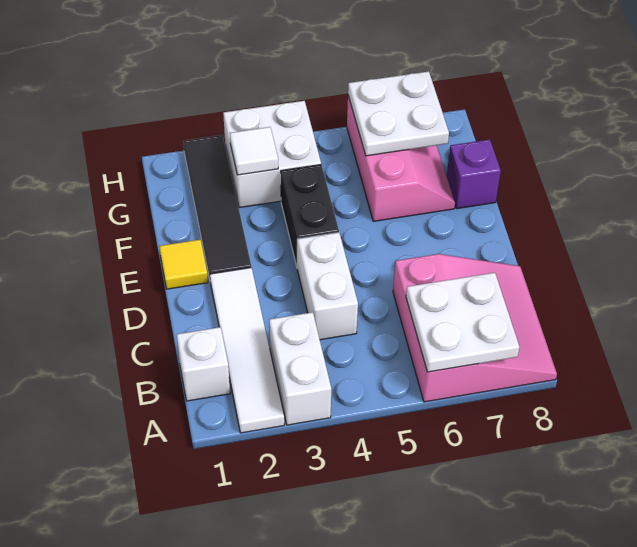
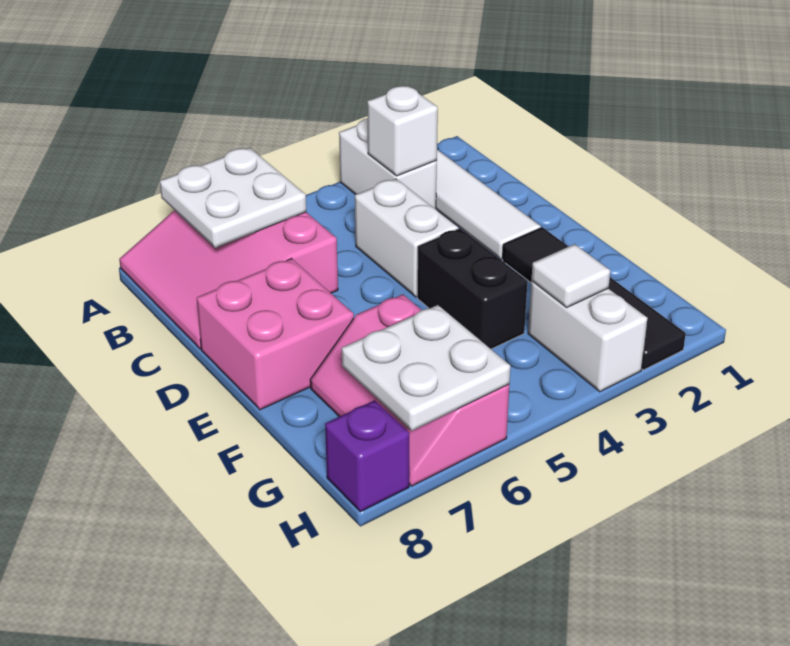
white 1x1 brick [177,327,230,401] -> white 1x1 brick moved to [367,86,438,176]
none -> pink 2x2 brick [197,259,354,410]
yellow 1x1 tile [159,240,208,289] -> none
purple 1x1 brick [447,139,501,209] -> purple 1x1 brick moved to [325,400,409,512]
white 2x2 brick [223,101,321,208] -> white 1x2 brick [528,281,647,392]

